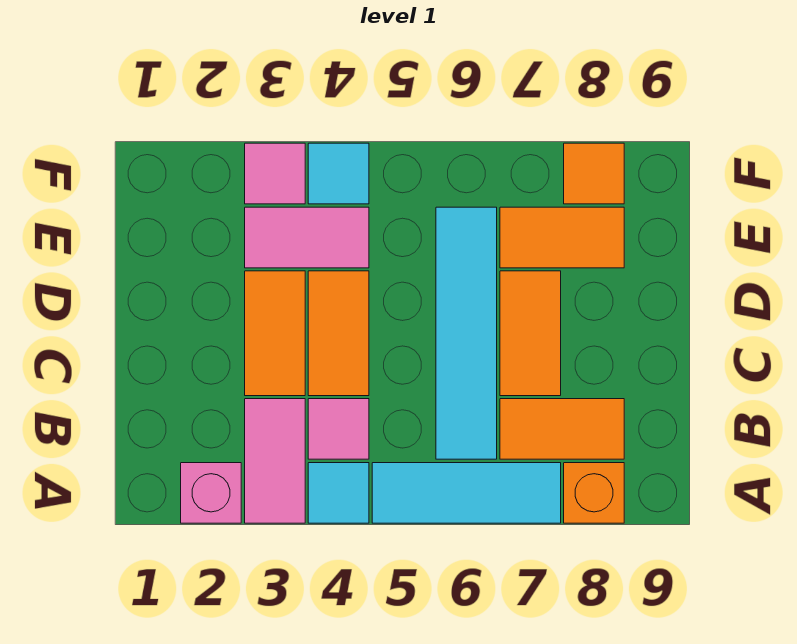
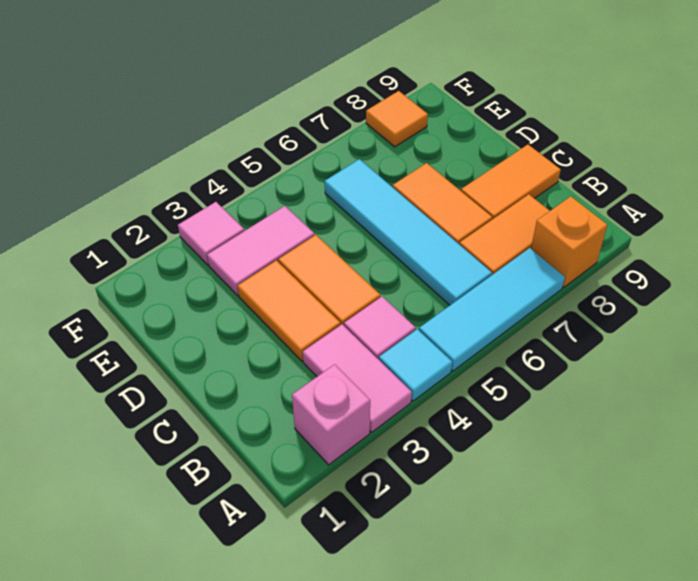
orange 1x2 tile [500,207,624,268] -> orange 1x2 tile moved to [461,145,561,219]
cyan 1x1 tile [308,143,369,204] -> none

